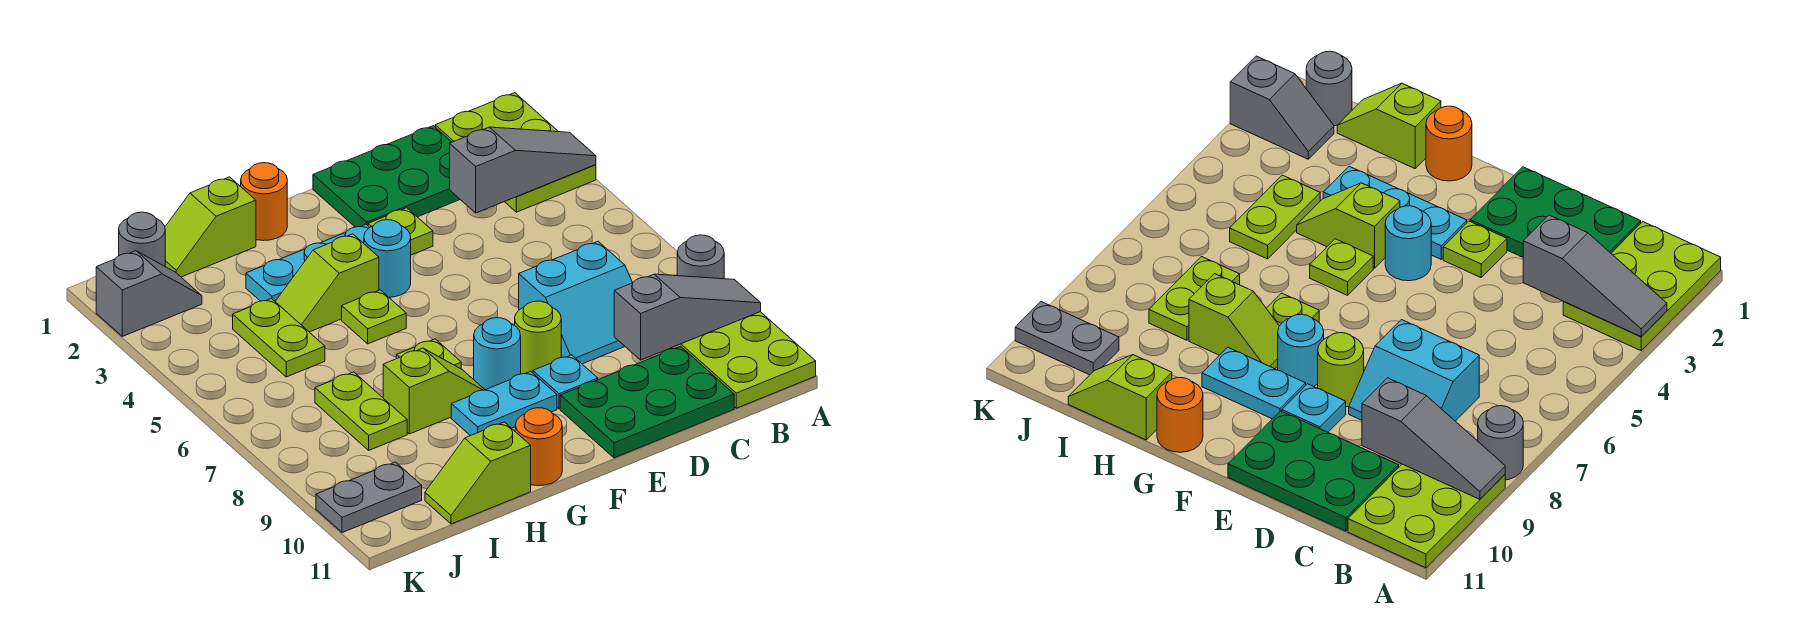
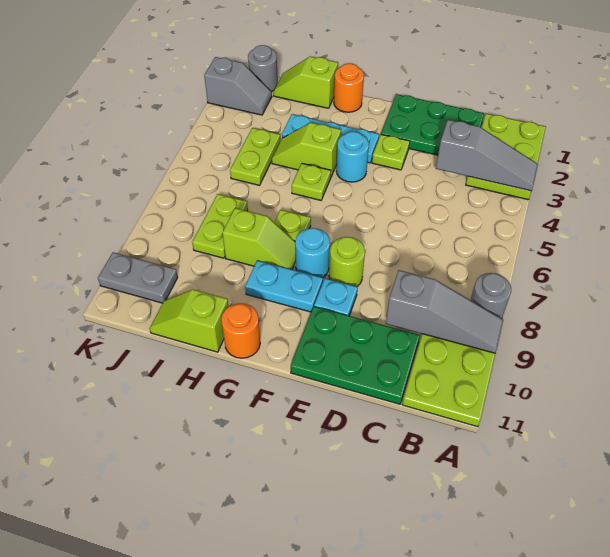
cyan 2x2 slope [519,242,632,364] -> none

